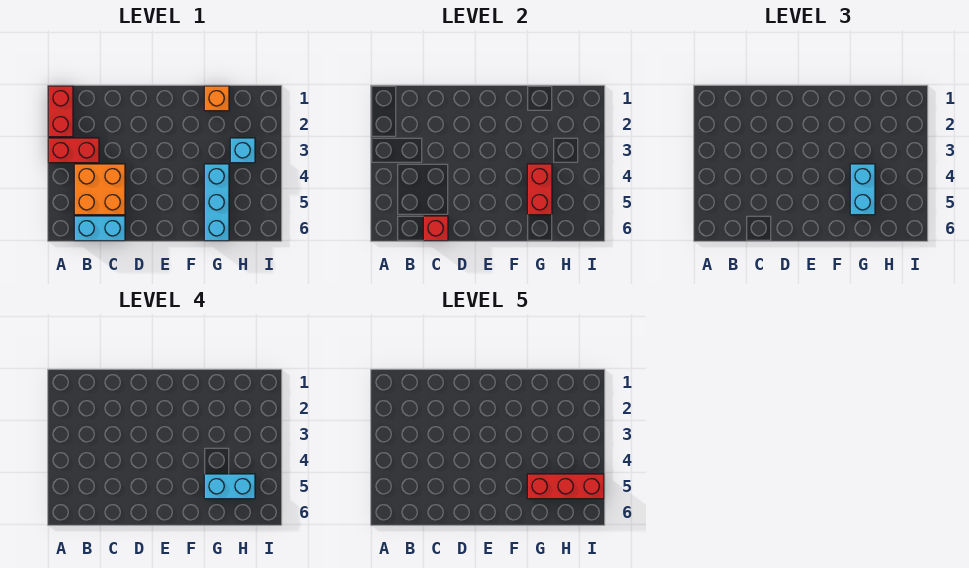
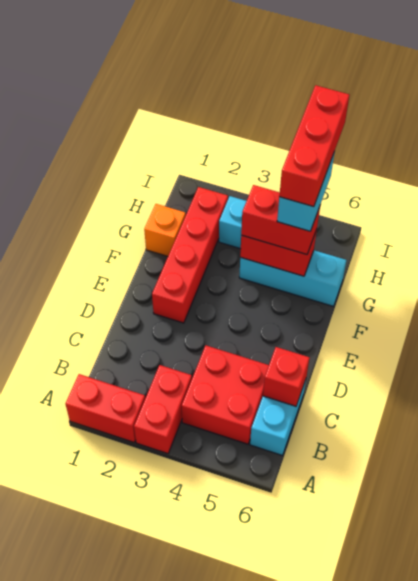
orange 2x2 brick [74,164,125,215] -> red 2x2 brick [182,346,269,444]
none -> red 1x4 brick [152,187,228,323]
cyan 1x2 brick [850,164,875,215] -> red 1x2 brick [241,185,320,254]

